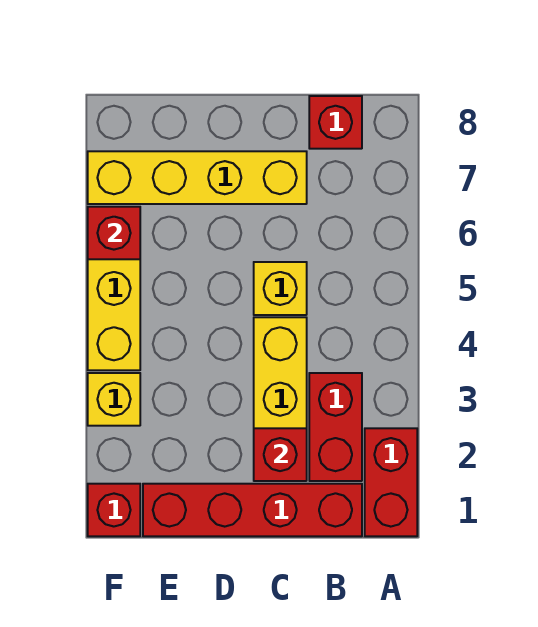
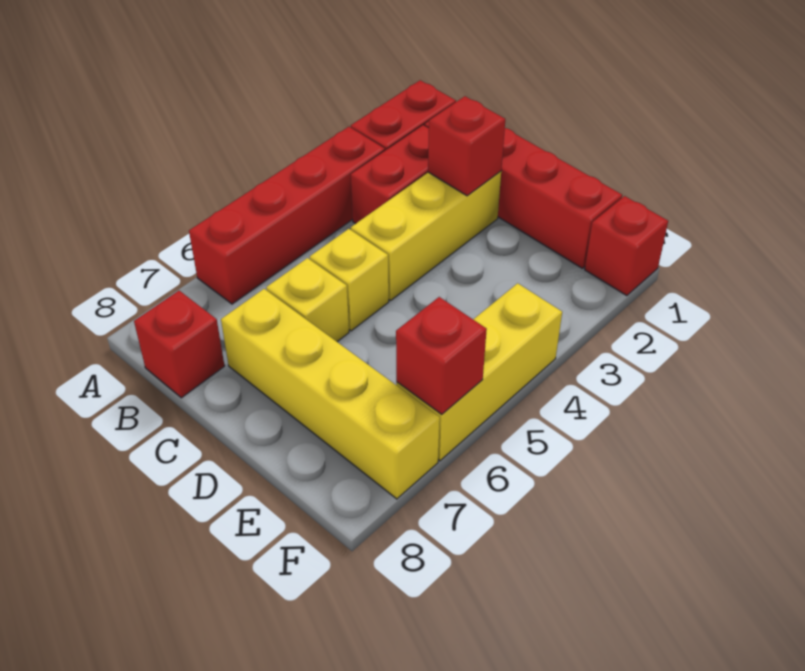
none -> red 1x4 brick [189,127,385,304]
yellow 1x1 brick [88,373,140,426] -> yellow 1x1 brick moved to [266,258,349,342]

